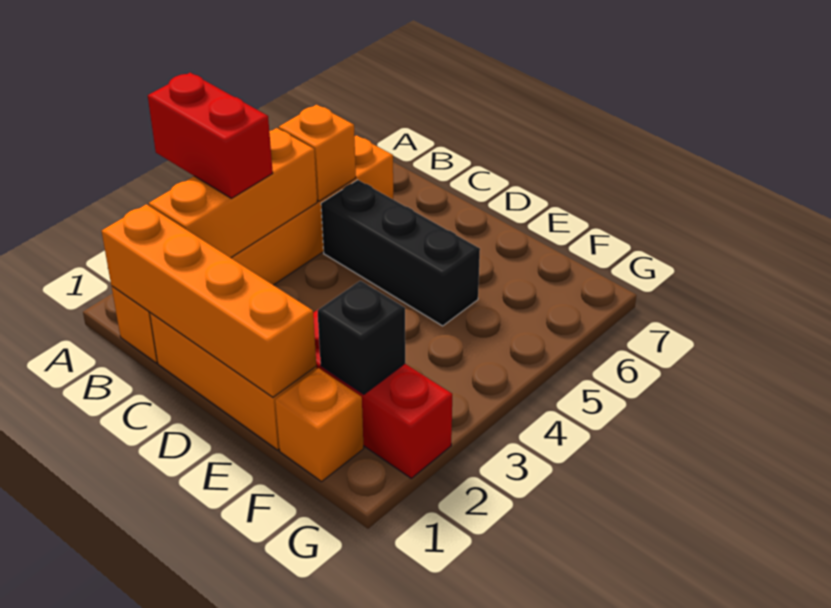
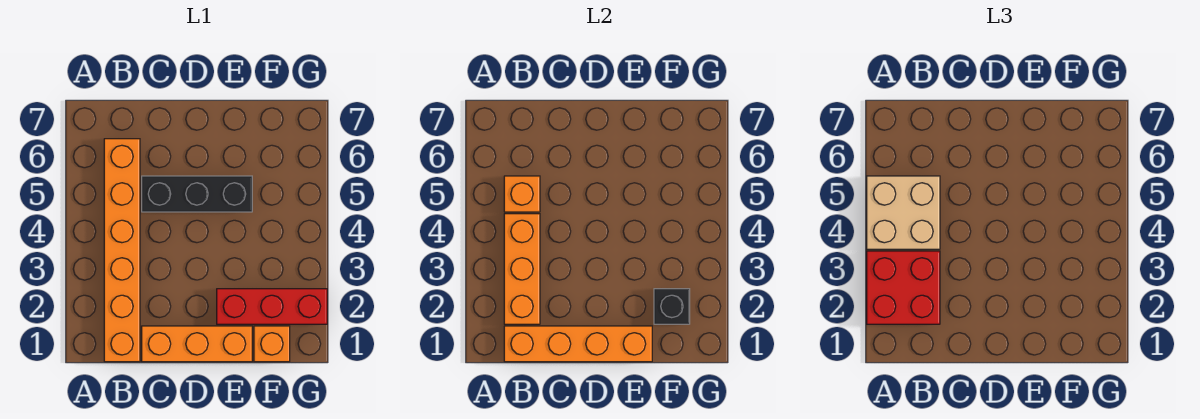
red 1x2 brick [148,73,273,198] -> red 2x2 brick [867,251,940,324]
none -> tan 2x2 brick [867,176,940,249]

